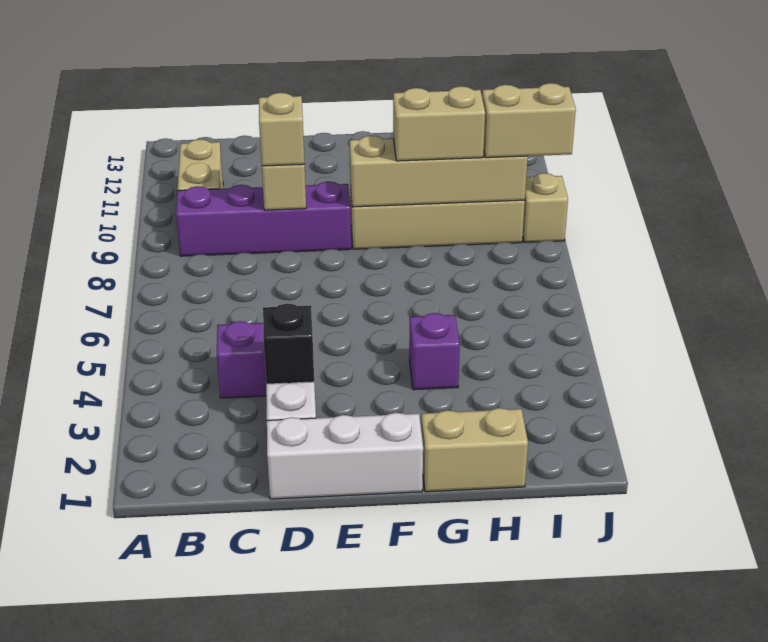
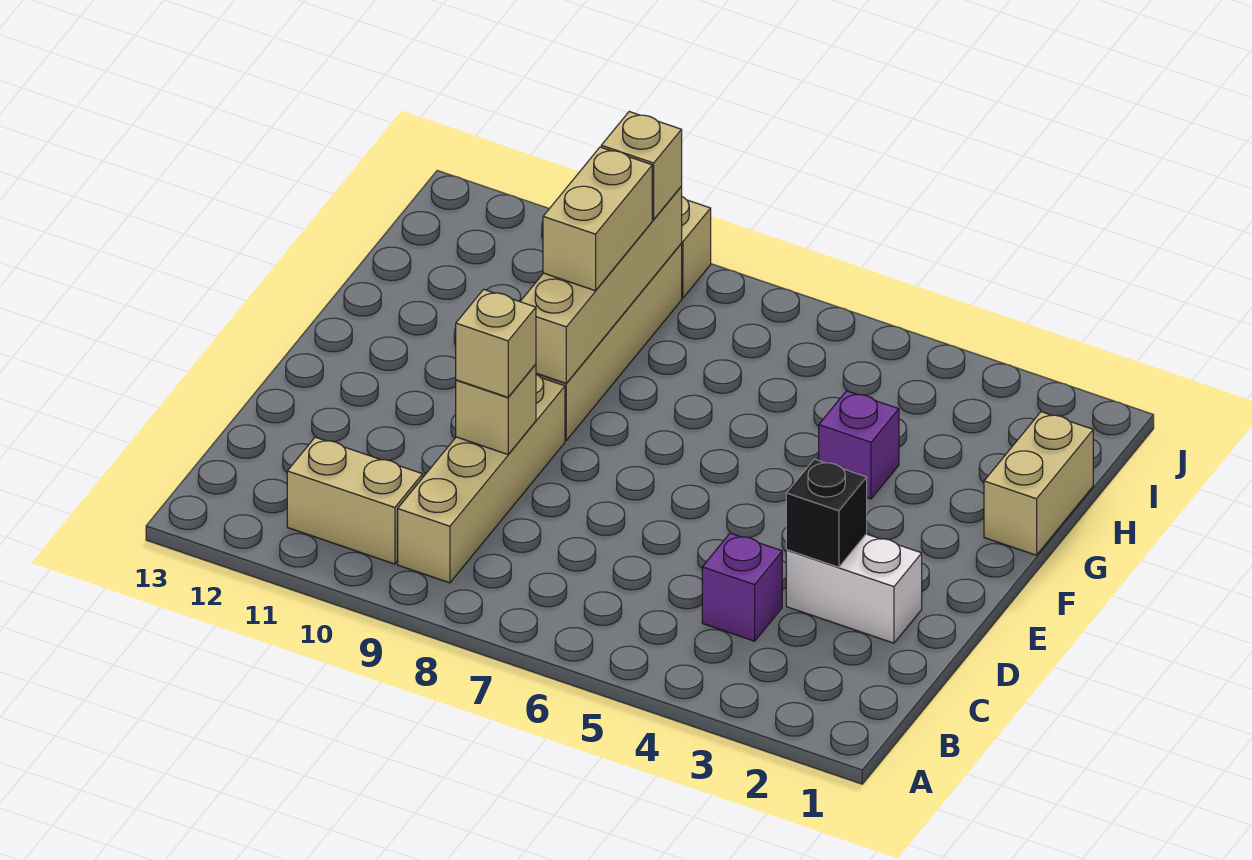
purple 1x4 brick [176,181,351,256] -> tan 1x4 brick [398,375,565,583]
white 1x3 brick [267,413,423,499] -> none
tan 1x2 brick [482,83,576,158] -> tan 1x1 brick [601,112,682,220]

